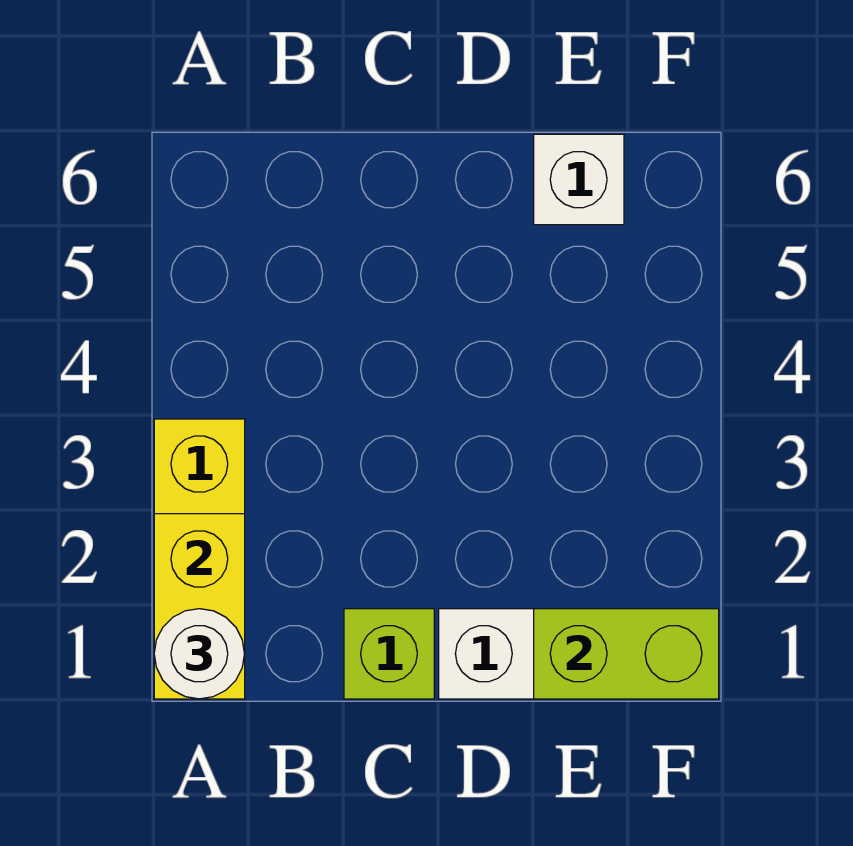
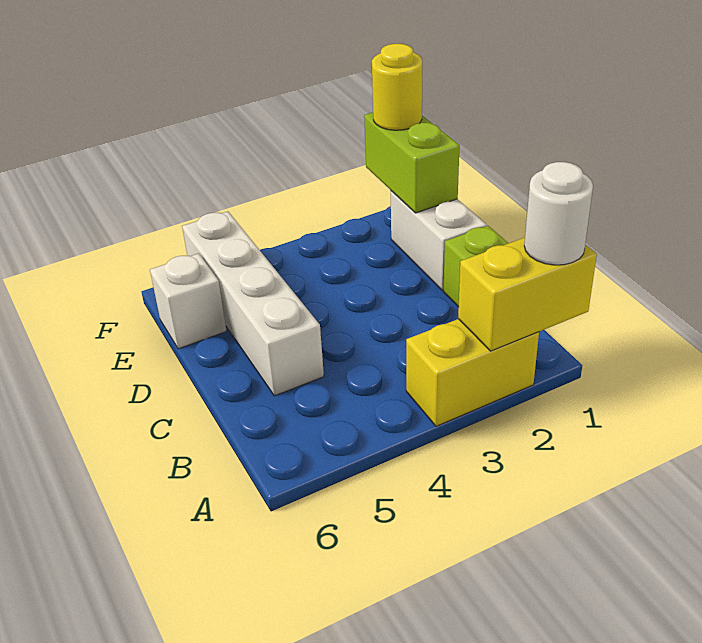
none -> white 1x4 brick [182,212,324,396]
none -> yellow 1x1 round brick [372,44,422,130]

